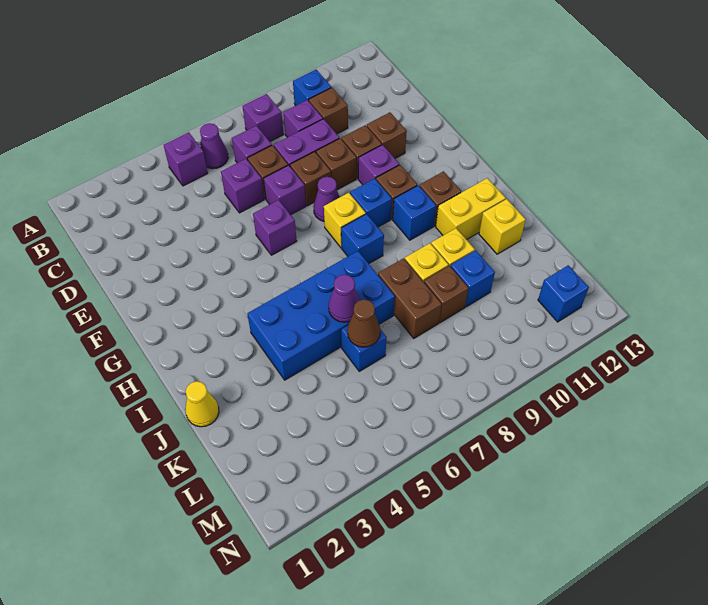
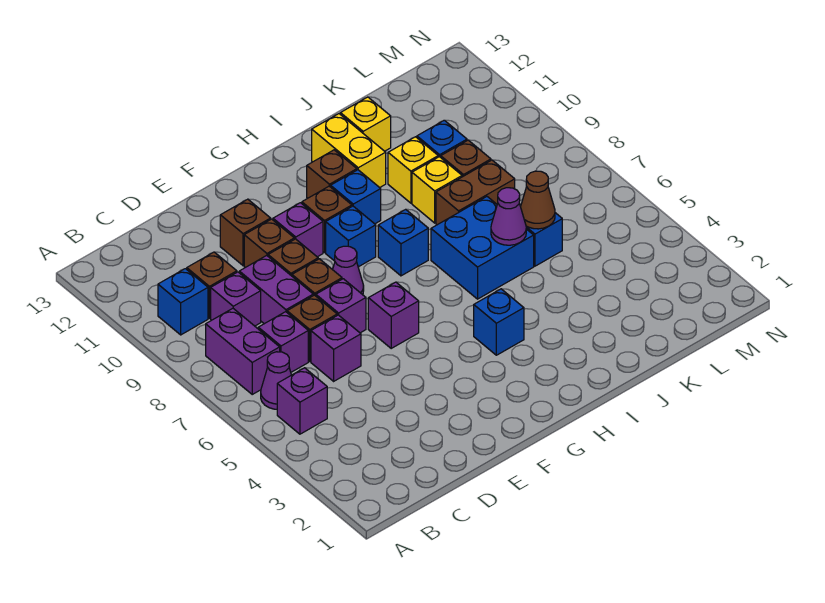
purple 1x1 brick [242,94,284,142] -> purple 1x2 brick [206,308,280,394]
yellow 1x1 brick [324,193,366,248] -> none
blue 2x4 brick [247,251,395,380] -> blue 2x2 brick [431,197,534,299]
yellow 1x1 cone [185,381,219,427] -> none
blue 1x1 brick [538,265,589,322] -> blue 1x1 brick moved to [474,289,524,355]

